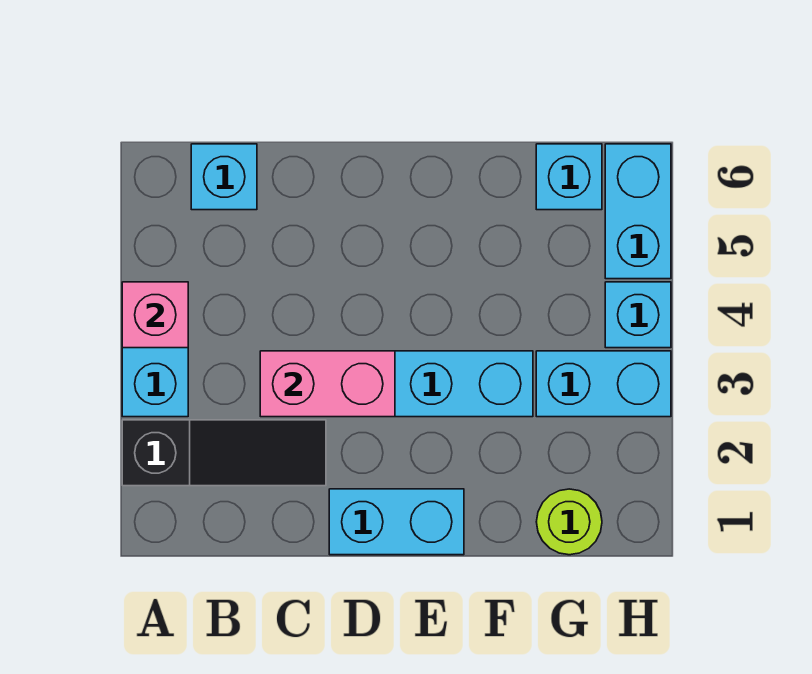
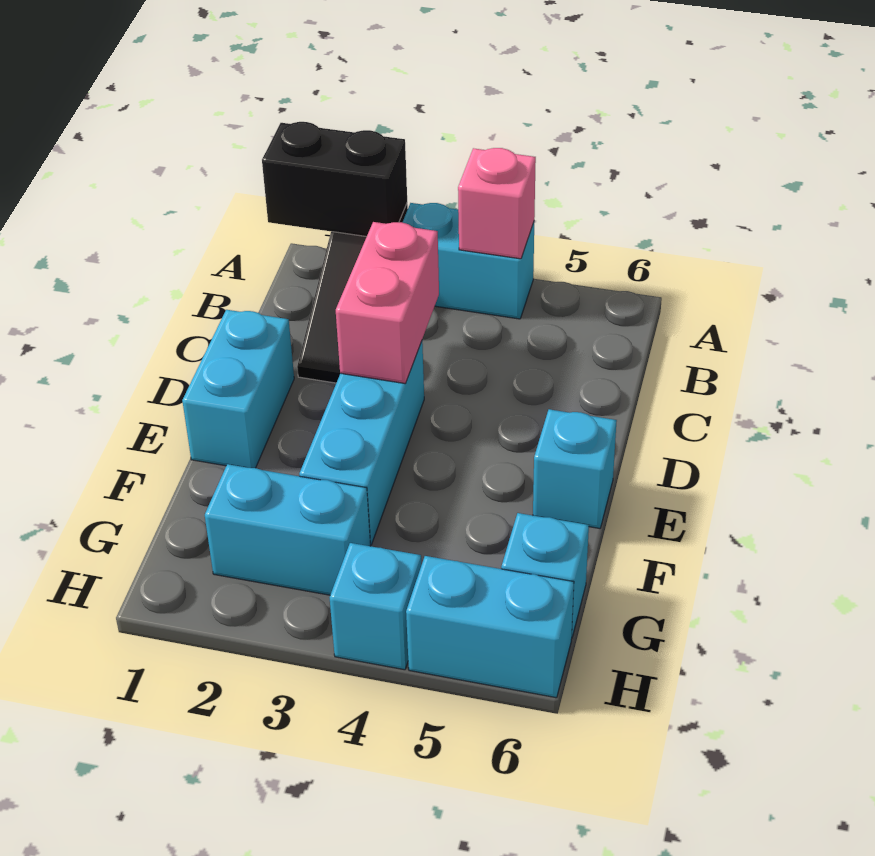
none -> black 1x2 brick [262,122,407,237]
cyan 1x1 brick [191,144,257,210] -> cyan 1x1 brick moved to [533,409,617,528]
lime 1x1 round brick [536,489,602,555] -> none
cyan 1x2 brick [536,351,671,417] -> cyan 1x2 brick turned to [205,464,370,595]

